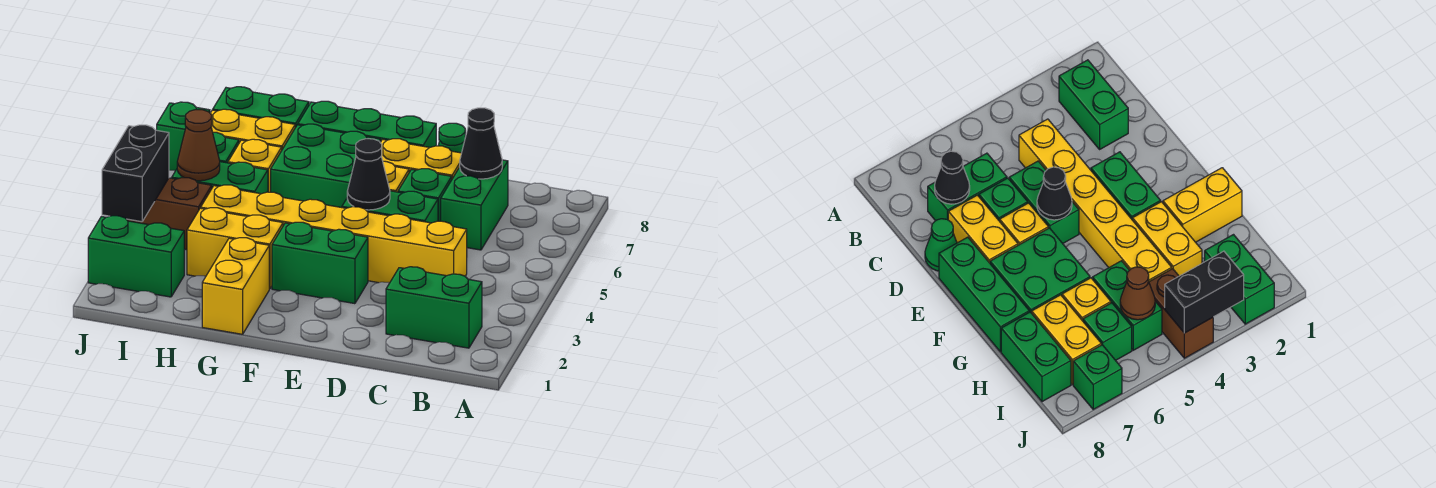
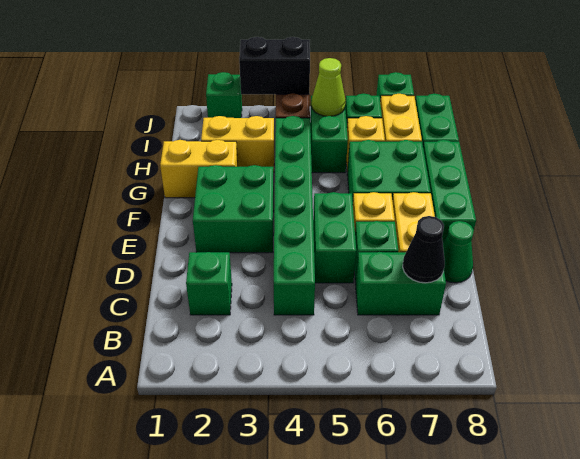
green 1x2 brick [386,267,482,348] -> green 1x1 brick [186,252,232,315]
yellow 1x6 brick [201,185,467,283] -> green 1x6 brick [274,116,315,315]
green 1x2 brick [272,222,368,304] -> green 2x2 brick [193,165,274,253]
black 1x1 cone [347,138,390,210] -> none
yellow 1x2 brick [187,208,283,289] -> yellow 1x2 brick turned to [201,116,274,173]
green 1x2 brick [88,216,184,297] -> green 1x1 brick [206,72,242,118]
brown 1x1 cone [177,110,220,181] -> lime 1x1 cone [311,58,346,116]

